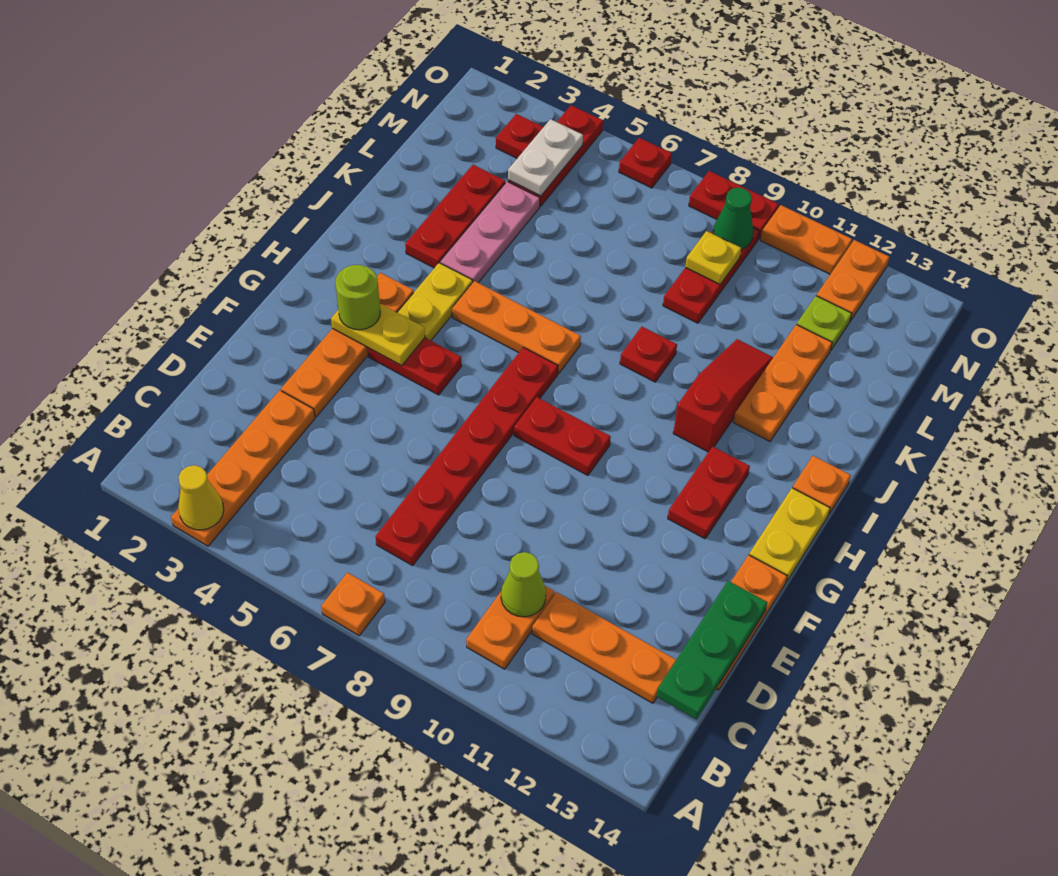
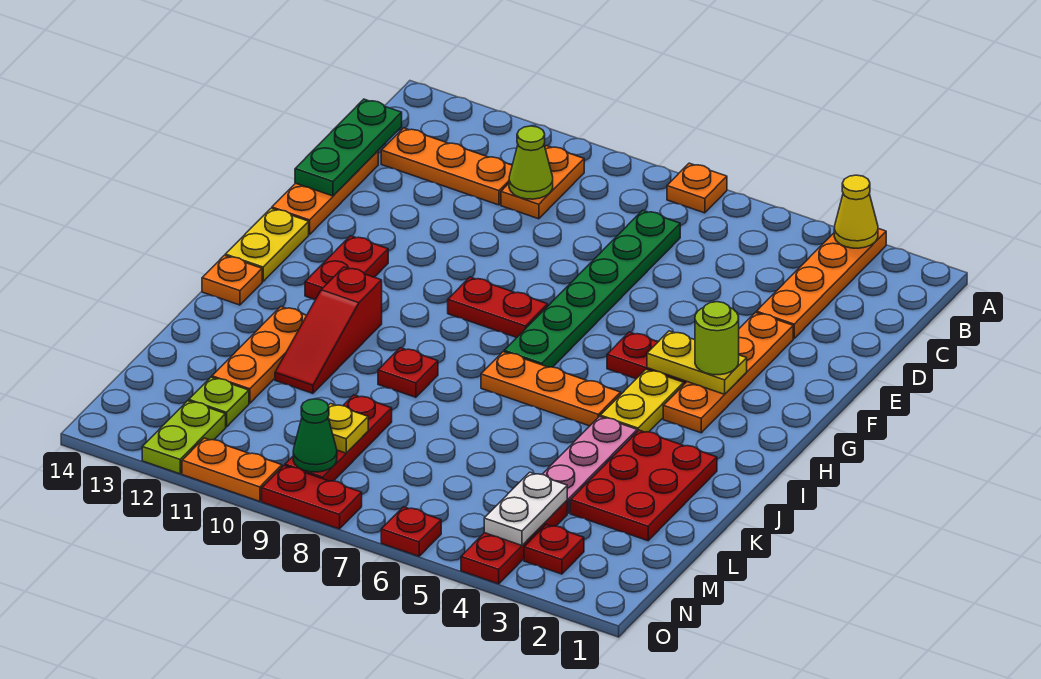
red 1x6 plate [376,347,558,566] -> green 1x6 plate [504,210,680,367]
red 1x3 plate [405,165,505,268] -> red 2x3 plate [570,430,717,541]
orange 1x2 plate [816,240,889,321] -> lime 1x2 plate [142,401,226,474]

